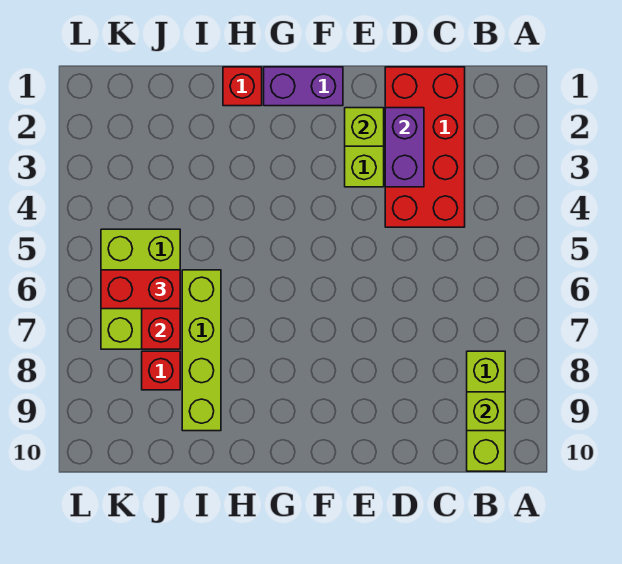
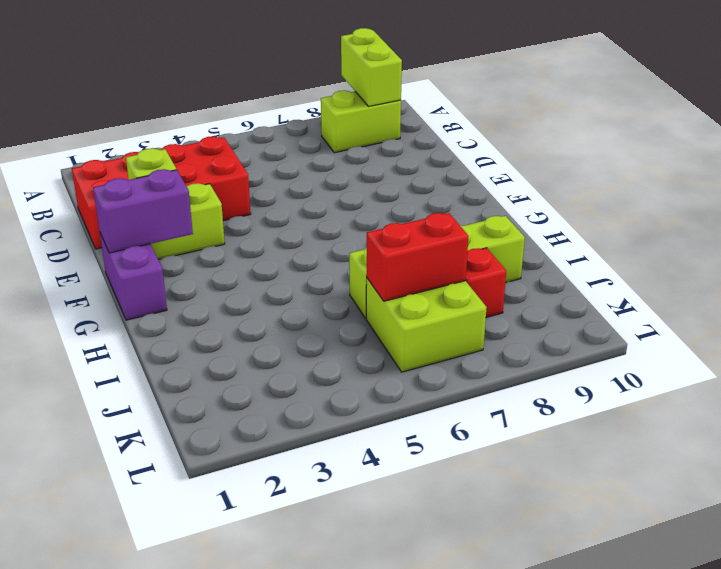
lime 1x3 brick [467,351,505,471] -> lime 1x2 brick [321,90,401,153]
lime 1x1 brick [467,392,505,431] -> lime 1x2 brick [341,28,402,107]
purple 1x2 brick [385,108,424,187] -> purple 1x2 brick moved to [93,169,193,253]
red 1x1 brick [223,67,262,106] -> none
lime 2x3 brick [101,229,180,349] -> lime 2x2 brick [366,278,487,372]
red 1x2 brick [101,270,180,309] -> none

